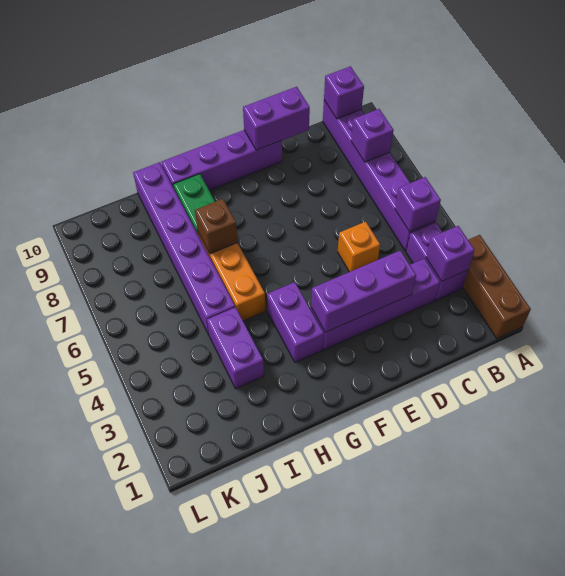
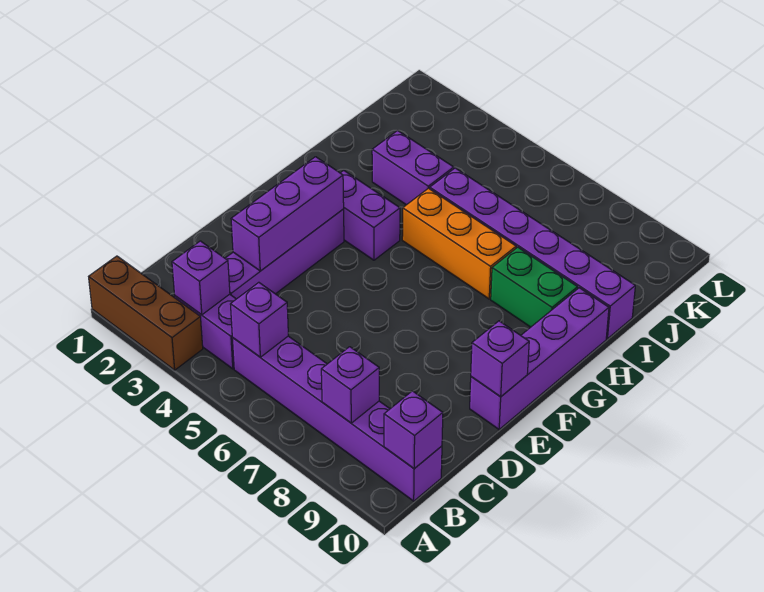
orange 1x1 brick [338,222,380,272] -> none
purple 1x2 brick [243,87,310,150] -> purple 1x1 brick [471,321,529,397]
brown 1x1 brick [195,199,238,254] -> none

